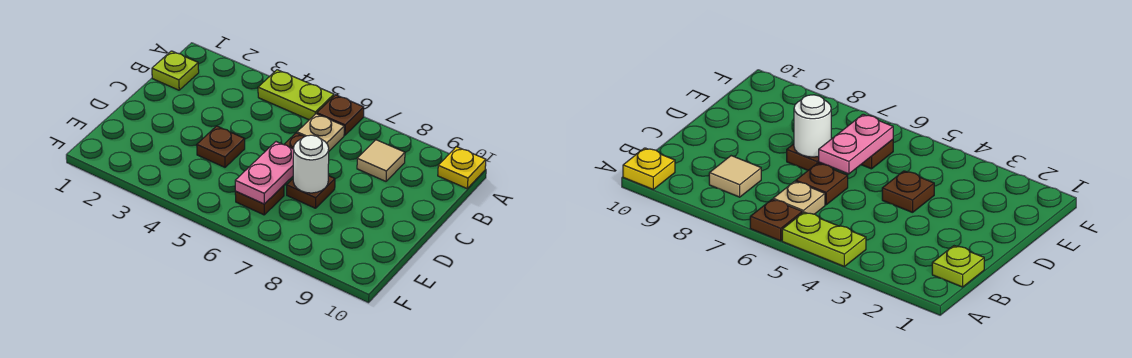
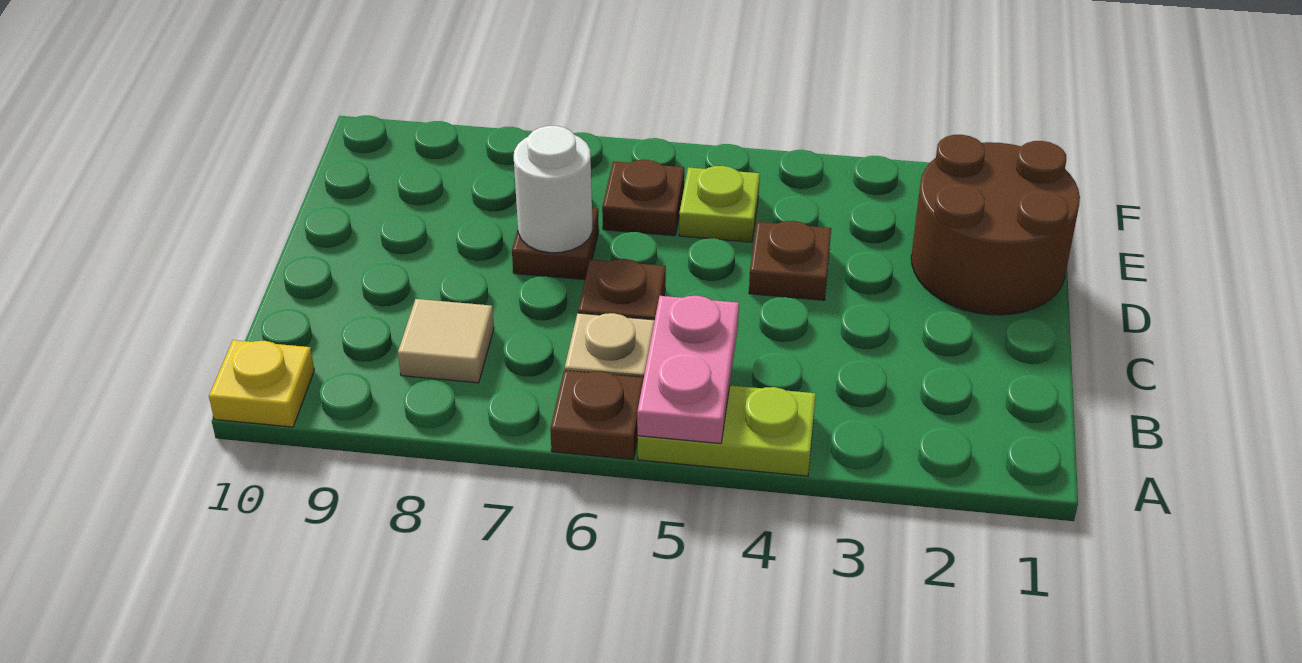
lime 1x1 plate [152,51,199,90] -> lime 1x1 plate moved to [679,166,760,242]
none -> brown 2x2 round brick [911,135,1080,315]
pink 1x2 plate [235,142,293,204] -> pink 1x2 plate moved to [637,296,739,444]

